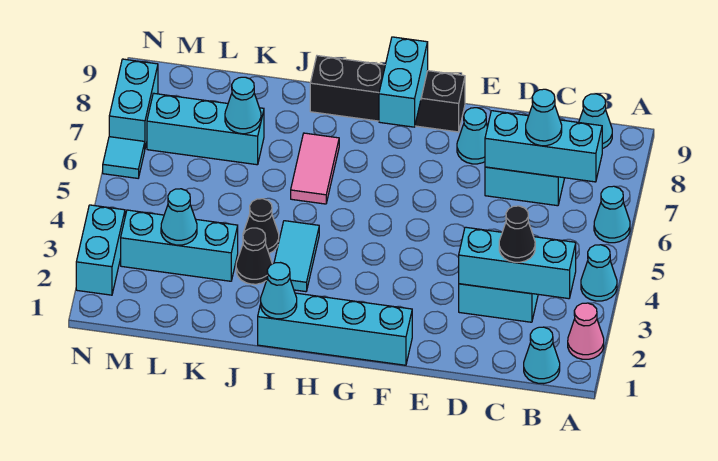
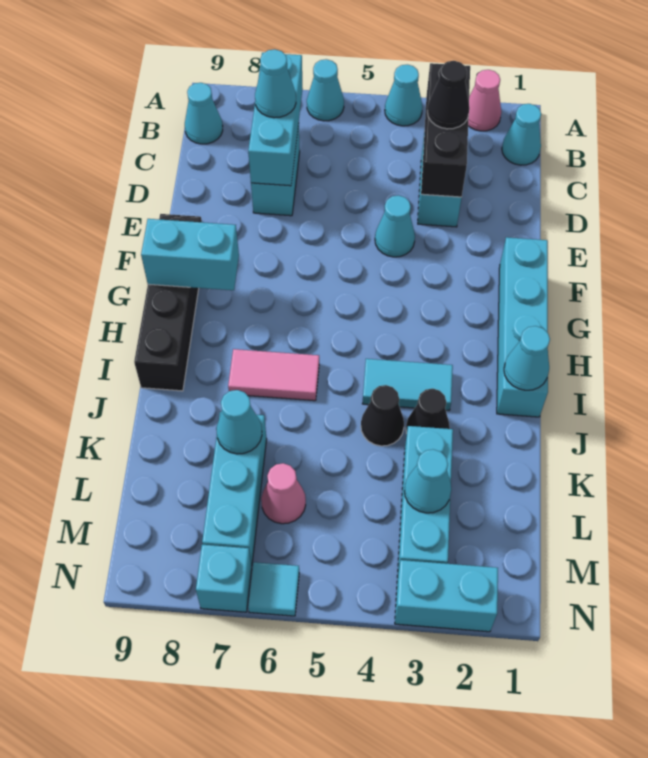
cyan 1x3 brick [459,227,576,299] -> black 1x3 brick [421,63,470,197]
cyan 1x1 cone [457,108,487,164] -> cyan 1x1 cone moved to [375,195,415,257]
none -> pink 1x1 cone [261,463,306,524]
cyan 1x2 brick [109,59,158,148] -> cyan 1x1 brick [196,545,252,612]

